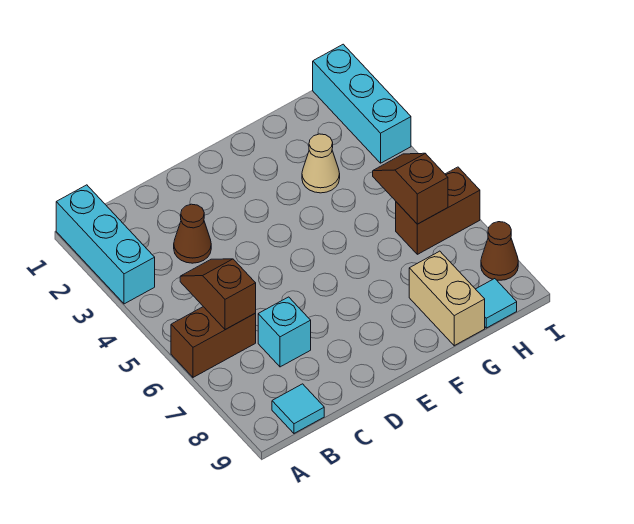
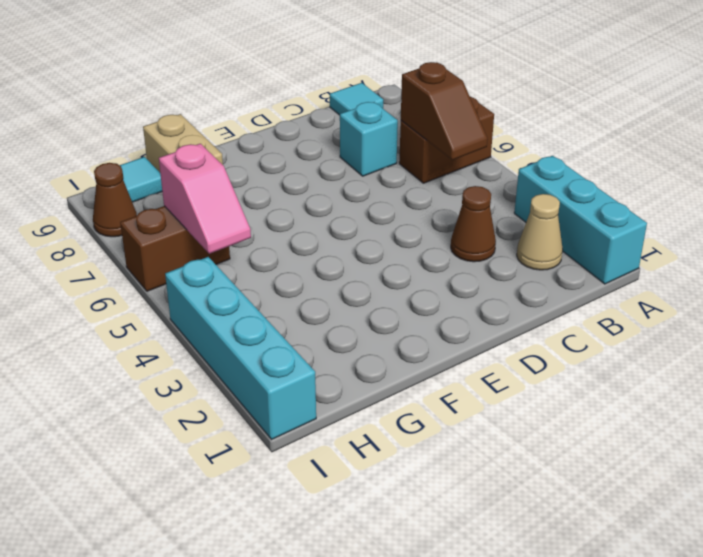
tan 1x1 cone [302,134,340,193] -> tan 1x1 cone moved to [517,194,563,270]
brown 1x2 slope [373,153,448,224] -> pink 1x2 slope [159,144,251,254]
cyan 1x3 brick [313,44,411,163] -> cyan 1x4 brick [165,257,316,439]

